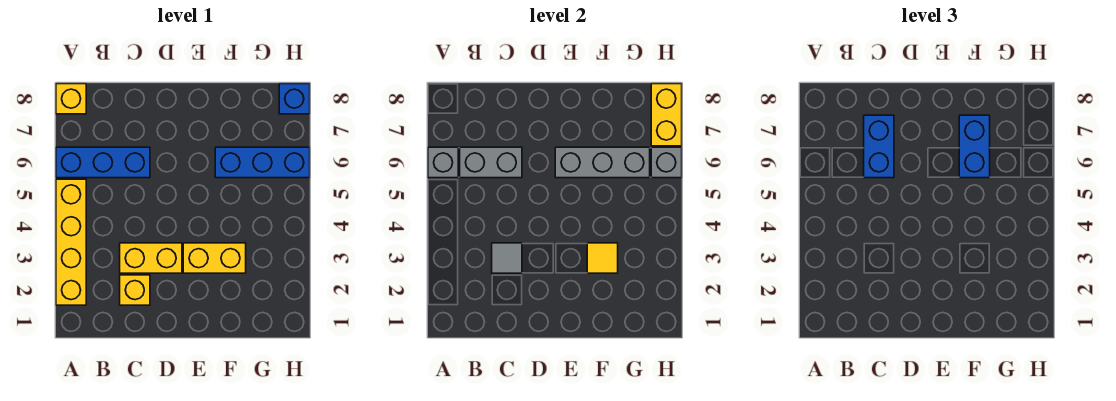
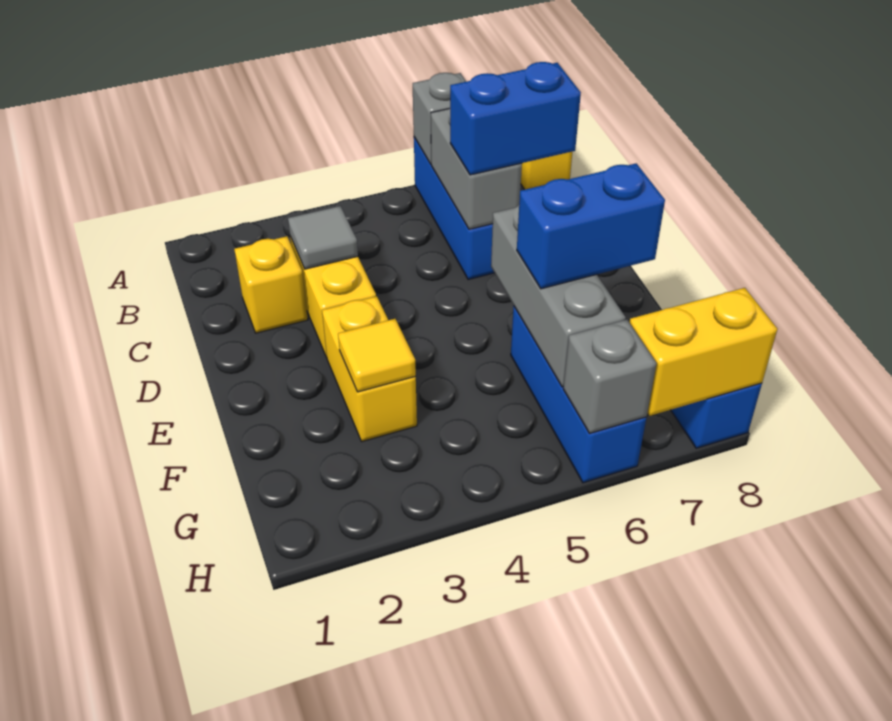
yellow 1x4 brick [56,179,86,305] -> none

